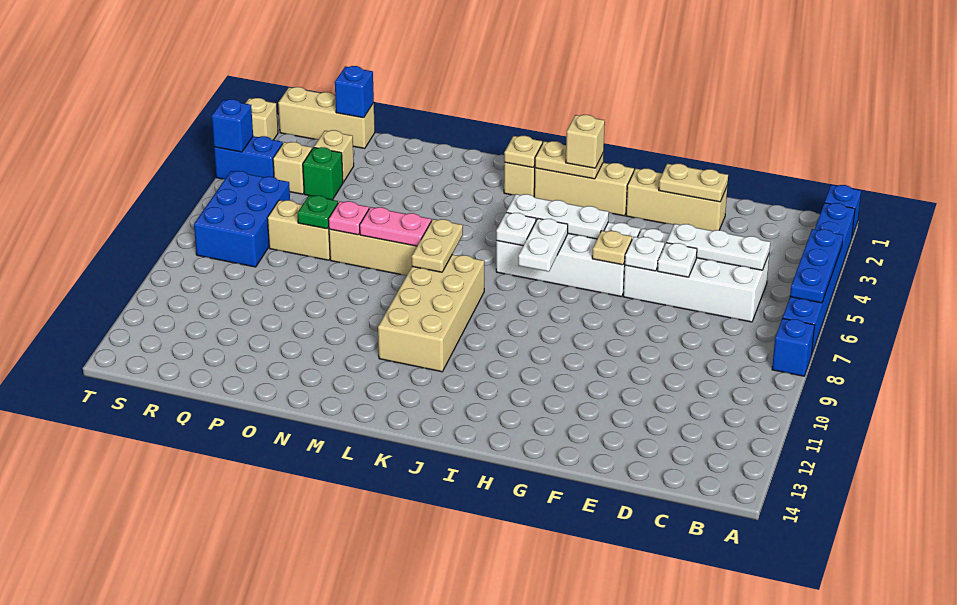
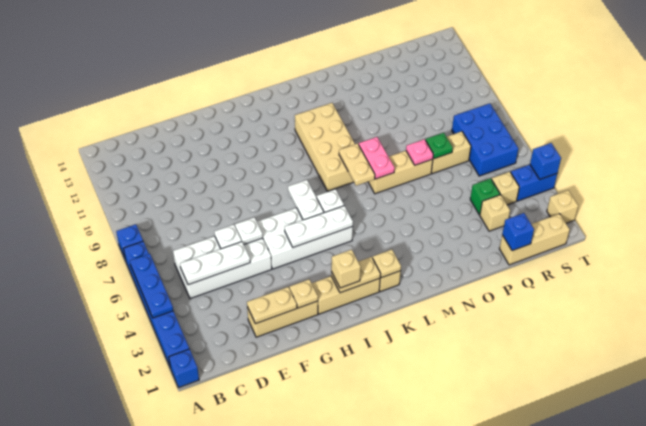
tan 1x1 plate [592,230,632,265] -> tan 1x1 plate moved to [289,280,318,308]
pink 1x2 plate [360,207,431,246] -> pink 1x2 plate turned to [359,137,395,179]

